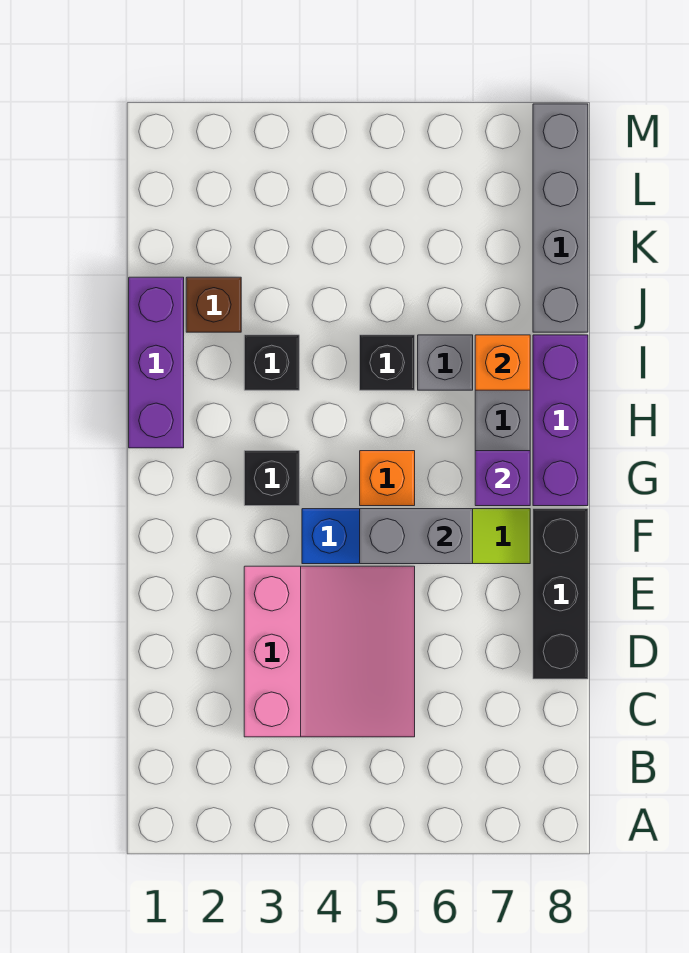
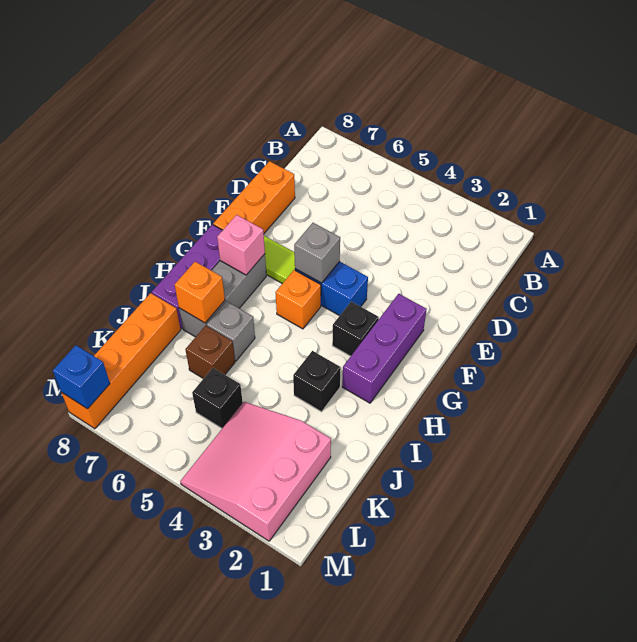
pink 3x3 slope [244,566,415,737] -> pink 3x3 slope moved to [180,402,331,541]
black 1x3 brick [533,509,588,679] -> orange 1x3 brick [213,161,295,233]
grey 1x2 brick [360,509,473,564] -> grey 1x1 brick [294,223,340,283]
purple 1x1 brick [475,451,530,506] -> pink 1x1 brick [217,215,265,275]
purple 1x3 brick [129,277,184,448] -> purple 1x3 brick moved to [342,294,427,403]
black 1x1 brick [360,335,415,390] -> black 1x1 brick moved to [192,368,243,428]
brown 1x1 brick [186,277,241,332] -> brown 1x1 brick moved to [185,326,235,379]
grey 1x4 brick [533,104,588,332] -> orange 1x4 brick [61,293,181,429]
none -> blue 1x1 brick [53,345,110,409]

